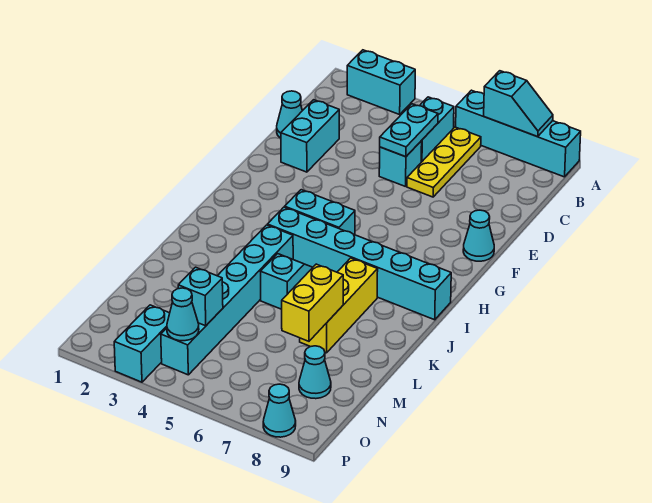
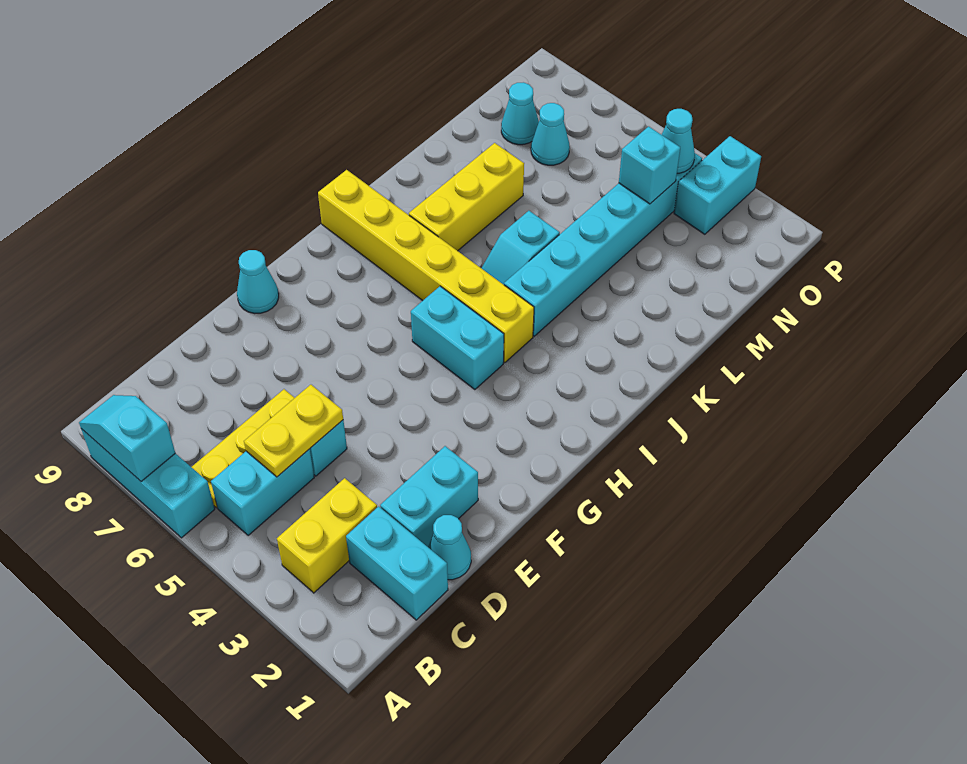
cyan 1x2 brick [347,50,415,114] -> cyan 1x2 brick moved to [346,506,448,620]
cyan 1x4 brick [456,90,581,177] -> cyan 1x3 brick [81,429,215,538]
cyan 1x2 plate [380,104,438,157] -> yellow 1x2 plate [244,385,343,477]
cyan 1x6 brick [267,207,451,320] -> yellow 1x6 brick [318,170,534,363]
yellow 1x2 brick [282,264,343,341] -> yellow 1x2 brick moved to [277,478,377,593]
cyan 1x1 cone [263,384,296,437] -> cyan 1x1 cone moved to [531,103,570,165]

